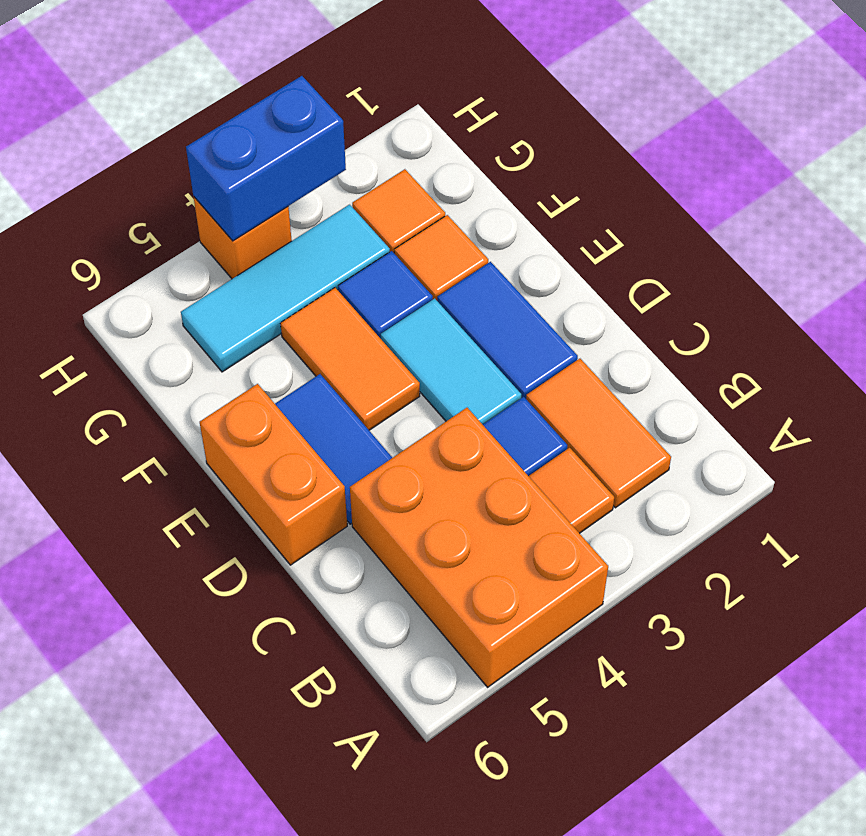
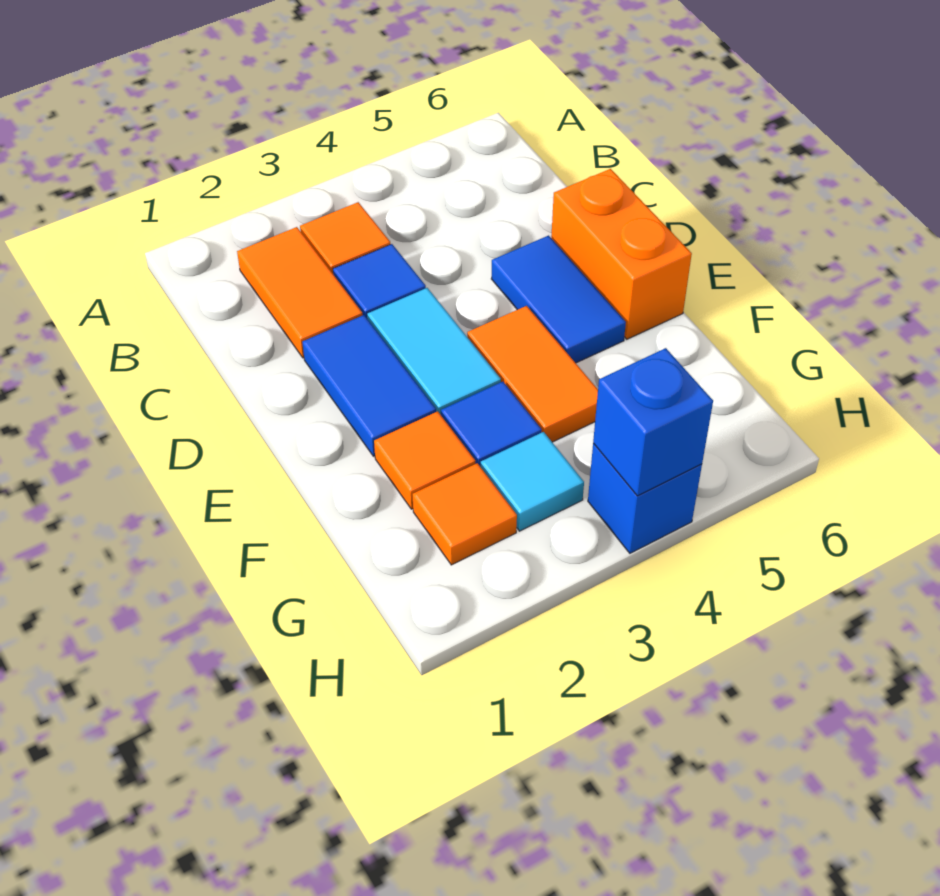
orange 2x3 brick [350,408,608,687] -> none
cyan 1x3 tile [181,205,390,372] -> cyan 1x1 tile [481,432,584,531]
blue 1x2 brick [186,76,346,241] -> blue 1x1 brick [593,348,713,496]
orange 1x1 brick [194,197,292,279] -> blue 1x1 brick [588,443,702,553]

